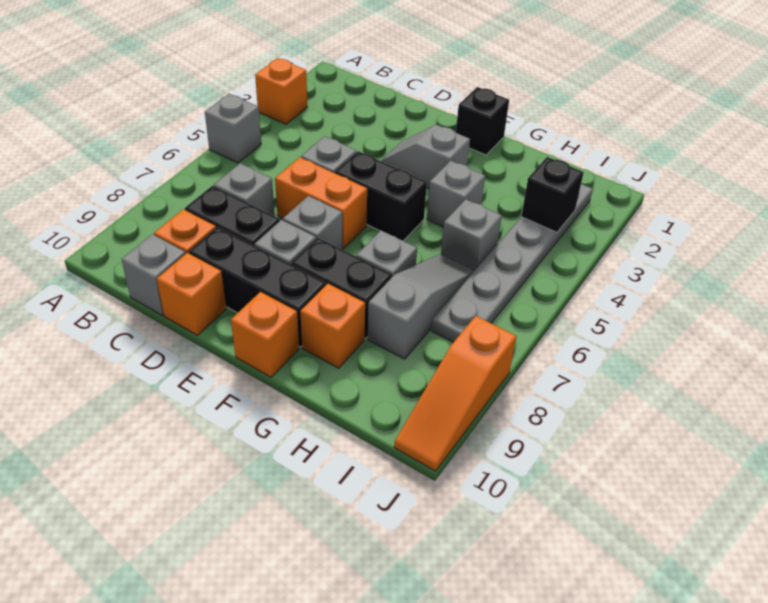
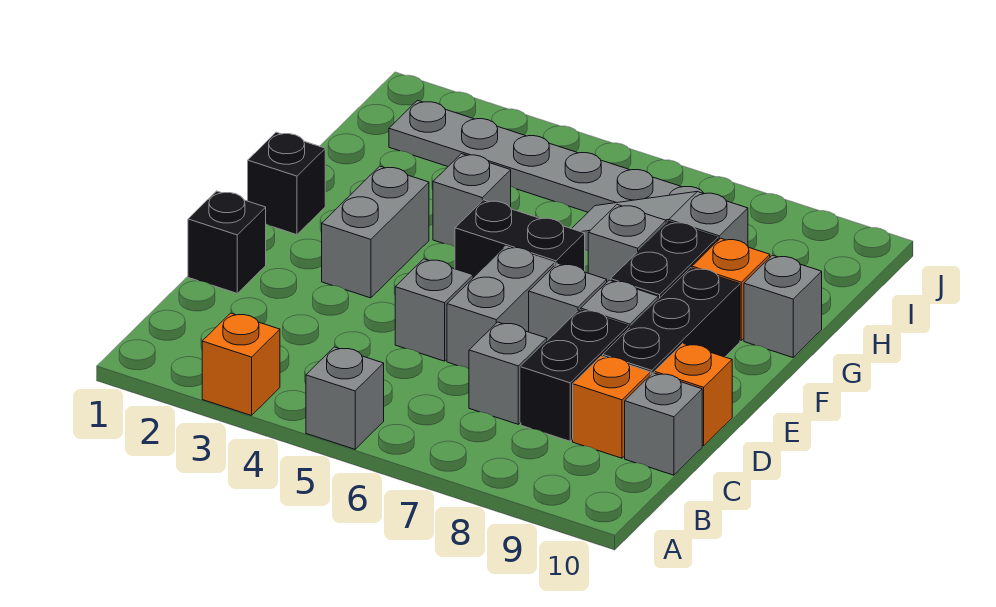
orange 1x2 brick [275,157,367,248] -> grey 1x2 brick [447,246,555,369]
grey 1x2 slope [381,125,470,188] -> grey 1x2 brick [322,166,429,298]
black 1x2 brick [335,151,427,241] -> black 1x2 brick turned to [455,200,585,278]
orange 1x1 brick [231,292,299,377] -> none
grey 1x1 brick [441,199,502,271] -> grey 1x1 brick moved to [744,255,822,357]
black 1x1 brick [521,157,584,232] -> black 1x1 brick moved to [188,191,266,293]
orange 1x3 slope [394,316,516,471] -> none

